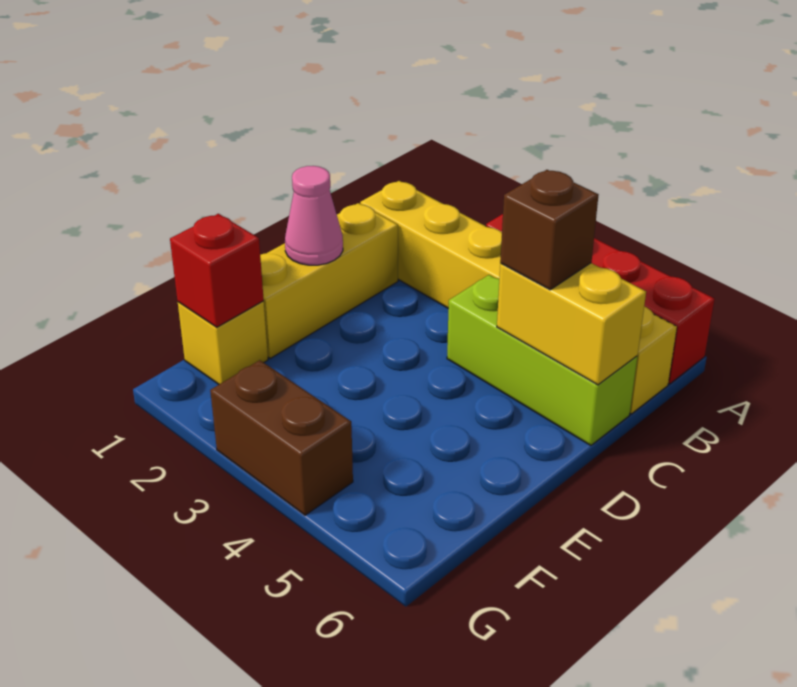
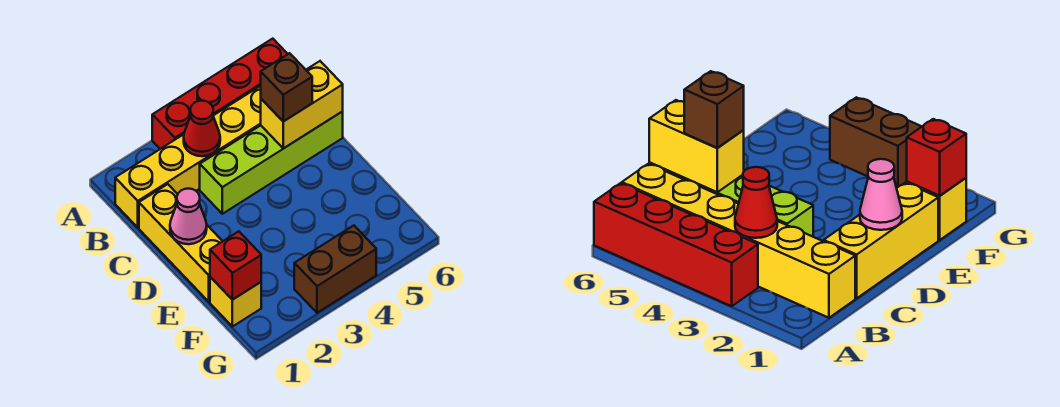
none -> red 1x1 cone [184,101,220,156]
lime 1x3 brick [447,275,637,446] -> lime 1x4 brick [200,111,343,214]

